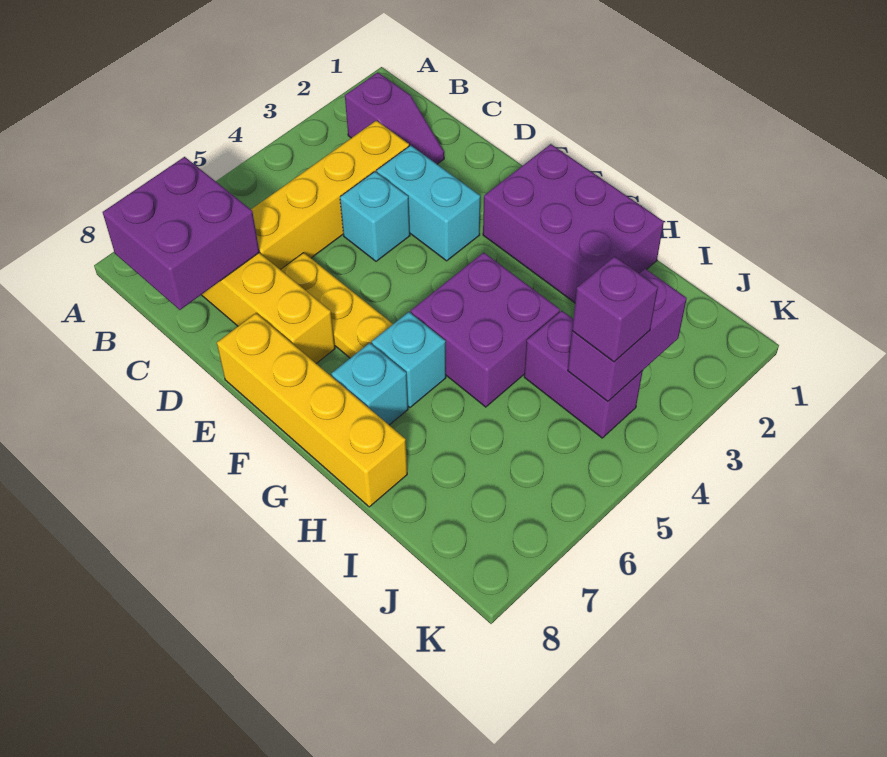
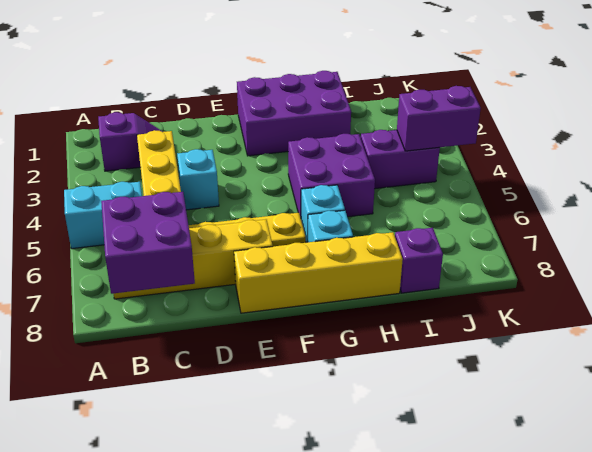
cyan 1x2 brick [377,145,480,261] -> cyan 1x2 brick moved to [64,182,142,249]
purple 1x2 brick [568,269,687,401] -> purple 1x2 brick turned to [397,86,481,151]
purple 1x1 brick [572,256,658,362] -> purple 1x1 brick moved to [395,228,443,293]

